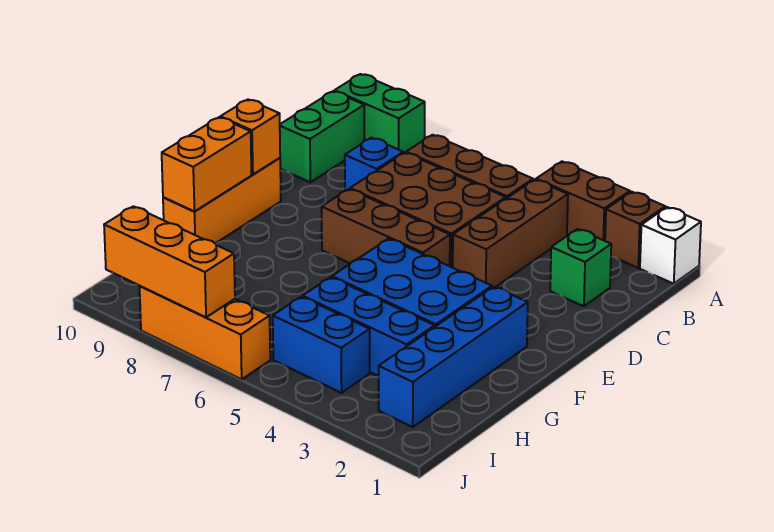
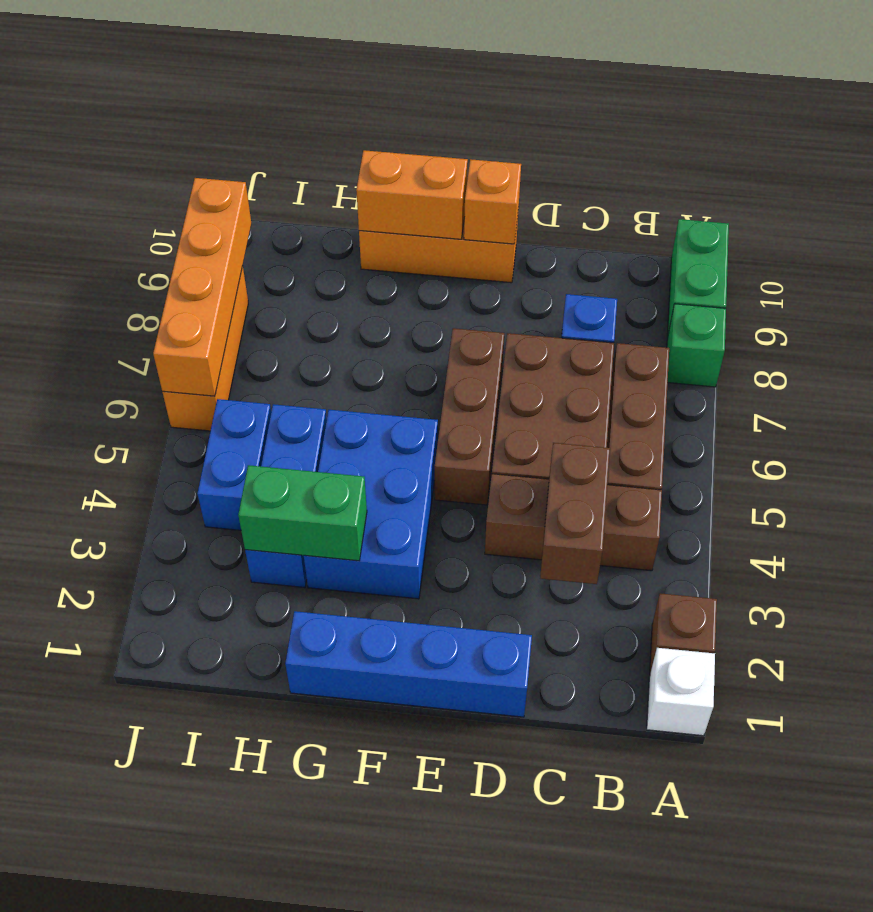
brown 1x2 brick [536,162,630,241] -> brown 1x2 brick moved to [540,443,610,584]
green 1x2 brick [280,91,364,182] -> green 1x2 brick moved to [238,465,367,561]
green 1x1 brick [550,229,611,306] -> green 1x1 brick moved to [667,304,726,387]
blue 1x4 brick [379,287,528,427] -> blue 1x4 brick moved to [285,611,532,717]
orange 1x3 brick [104,206,235,317] -> orange 1x4 brick [153,178,251,396]

